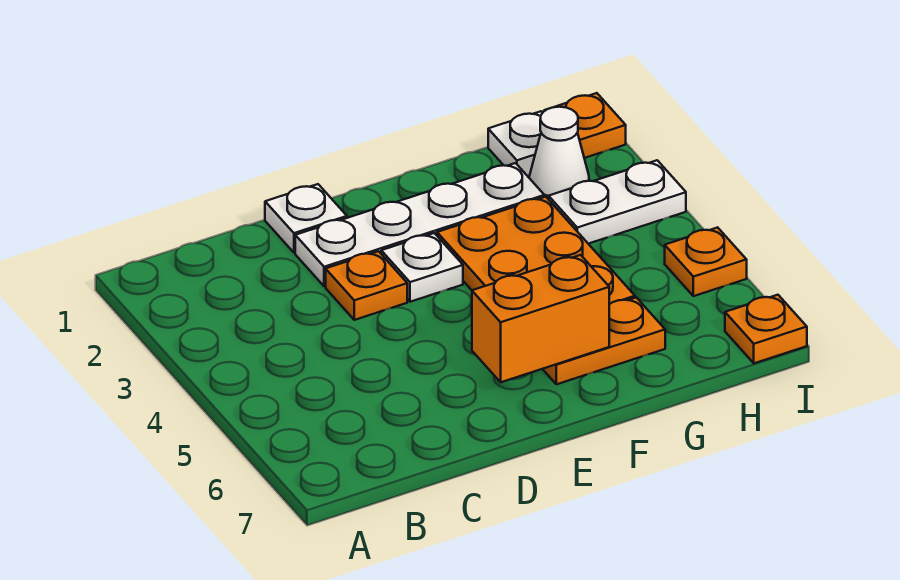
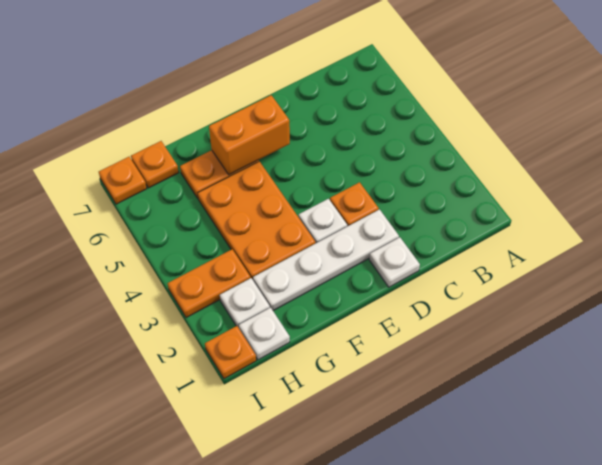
white 1x1 cone [529,107,589,199] -> white 1x1 plate [220,278,270,328]
white 1x2 plate [549,160,686,244] -> orange 1x2 plate [168,249,250,318]
orange 1x1 plate [665,227,747,296] -> orange 1x1 plate moved to [131,141,179,188]

